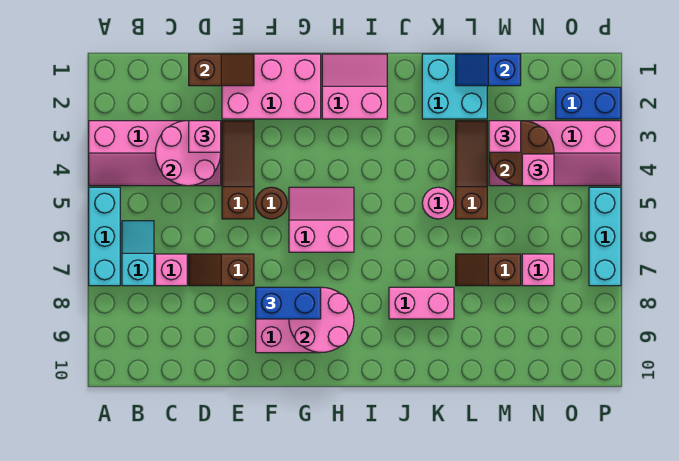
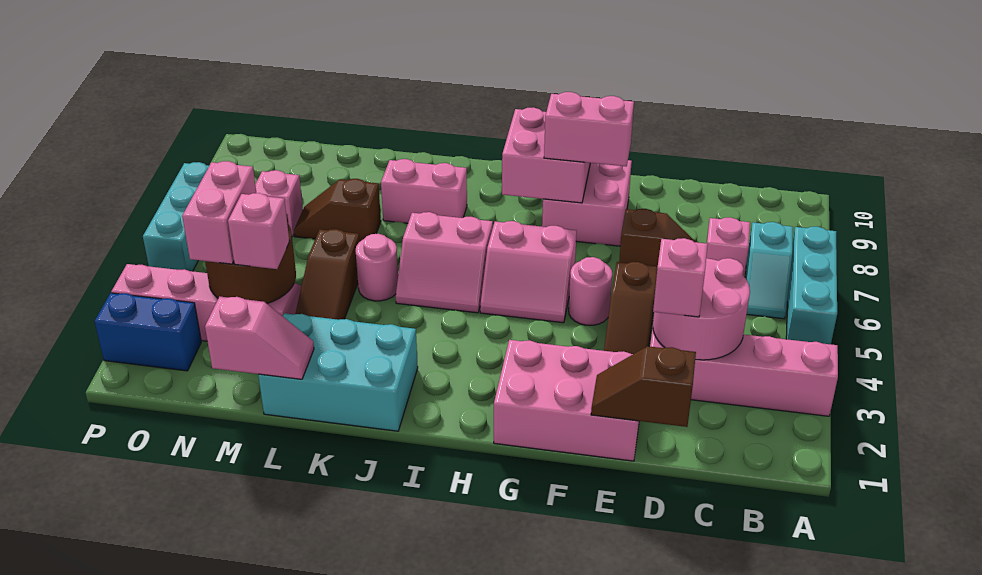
brown 1x1 round brick [256,187,287,219] -> pink 1x1 round brick [569,257,612,325]
blue 1x2 brick [256,287,321,319] -> pink 1x2 brick [544,92,634,166]
pink 2x2 round brick [289,287,354,352] -> pink 2x2 brick [502,107,590,203]
pink 2x2 slope [322,54,387,119] -> pink 2x2 slope moved to [396,212,493,313]
cyan 2x2 brick [422,54,487,119] -> cyan 2x3 brick [258,313,418,431]
blue 1x2 slope [456,54,521,86] -> pink 1x2 slope [205,296,314,379]
brown 1x2 slope [456,254,521,286] -> brown 1x2 slope turned to [294,179,381,241]
pink 1x1 brick [522,154,554,186] -> pink 1x2 brick [182,161,256,264]

